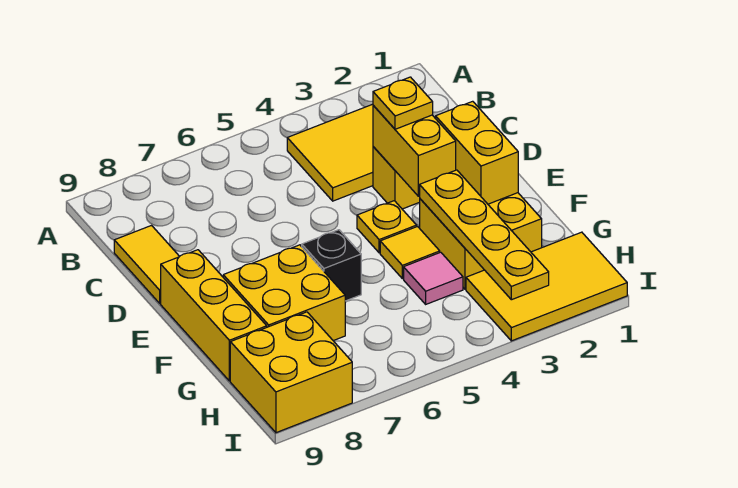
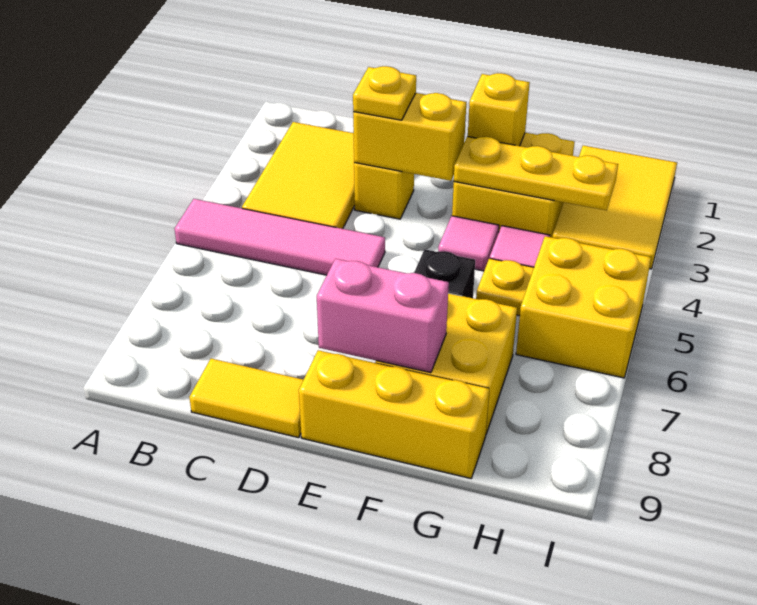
none -> pink 1x4 tile [175,199,385,275]
yellow 1x2 brick [436,101,518,204] -> yellow 1x1 brick [468,73,530,146]
yellow 1x1 plate [357,201,417,253] -> yellow 1x1 plate moved to [476,258,534,316]
none -> pink 1x2 brick [317,259,449,373]
yellow 1x4 plate [420,170,549,300] -> yellow 1x3 plate [454,136,618,211]
yellow 1x1 tile [380,227,440,279] -> pink 1x1 tile [438,216,499,271]
yellow 2x2 brick [230,312,352,433] -> yellow 2x2 brick moved to [516,236,651,378]

